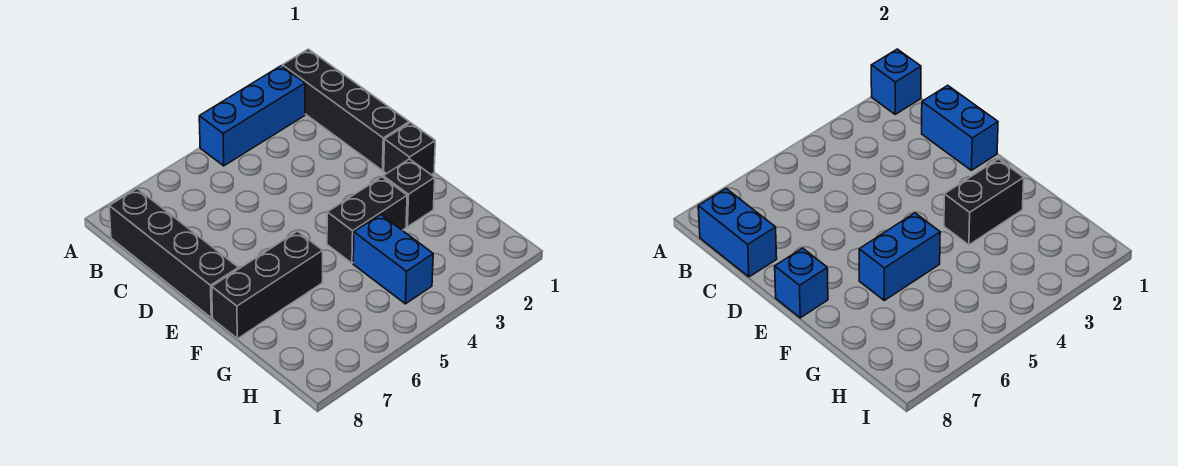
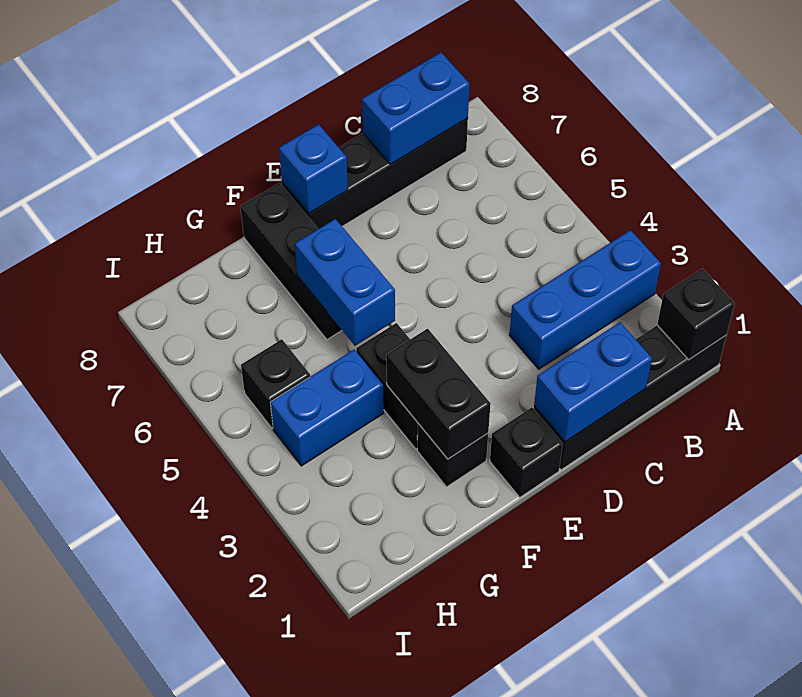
blue 1x1 brick [871,49,921,114] -> black 1x1 brick [657,269,735,360]
blue 1x3 brick [199,66,305,166] -> blue 1x3 brick turned to [509,230,661,369]
none -> black 1x1 brick [241,339,310,428]

